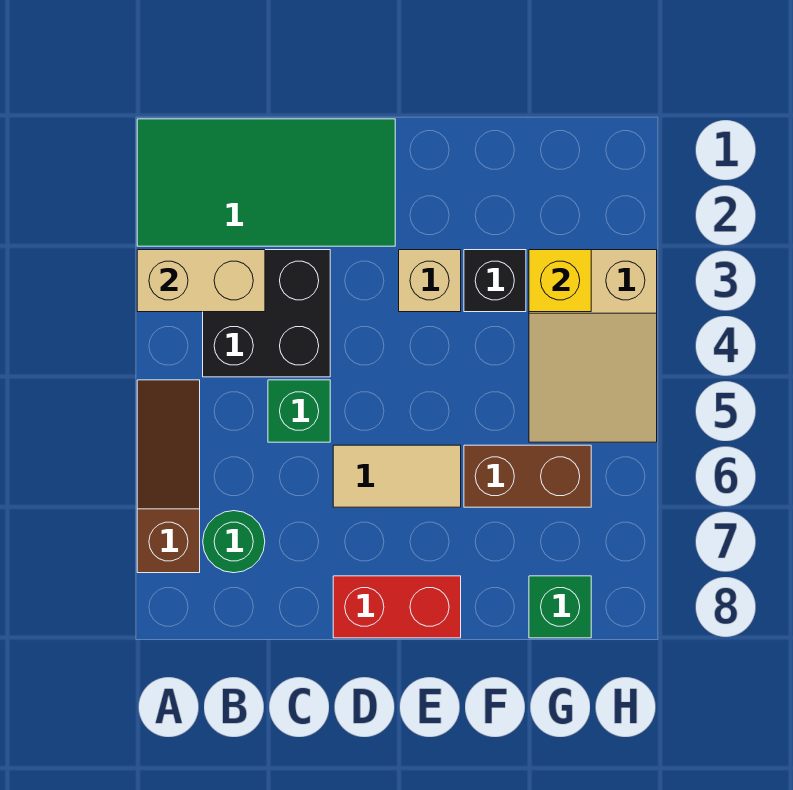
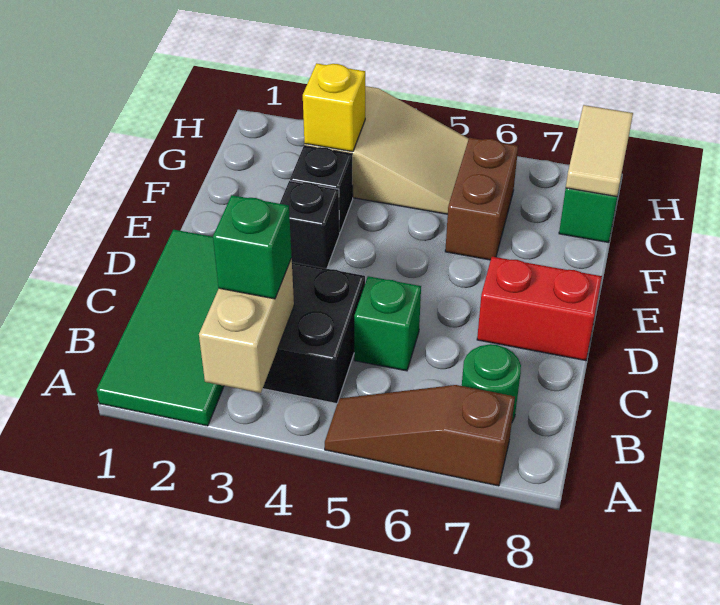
none -> green 1x1 brick [213,195,292,299]
tan 1x2 tile [333,445,461,507] -> tan 1x2 tile moved to [566,105,633,197]
red 1x2 brick [333,576,461,638] -> red 1x2 brick turned to [477,257,602,361]
tan 1x1 brick [399,250,461,312] -> black 1x1 brick [280,181,340,269]

